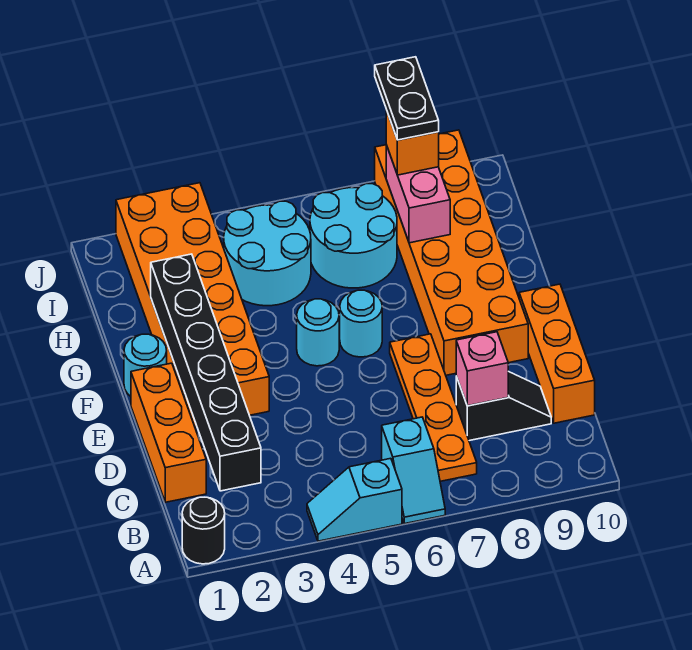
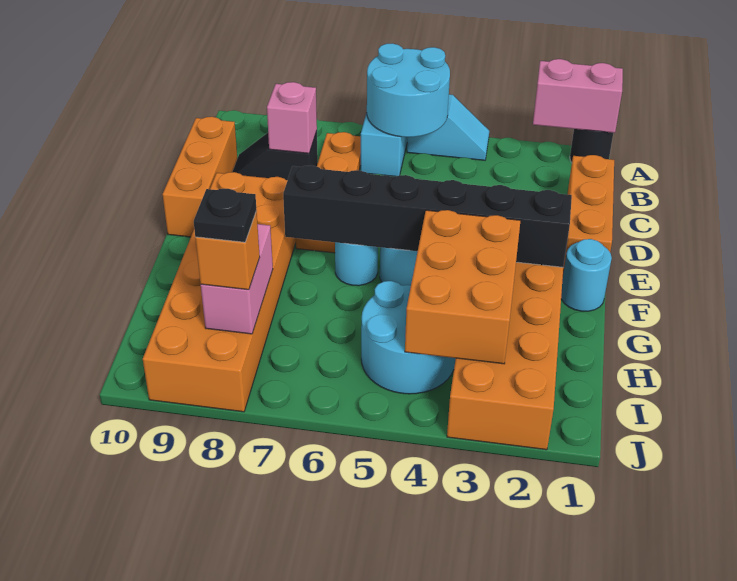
none -> pink 1x2 brick [533,59,623,133]
black 1x6 brick [151,254,261,491] -> black 1x6 brick turned to [283,165,572,267]
none -> orange 2x3 brick [405,210,520,364]
cyan 2x2 round brick [310,184,397,288] -> cyan 2x2 round brick moved to [367,43,450,137]
black 1x2 plate [375,57,439,140] -> black 1x1 plate [194,188,256,242]

